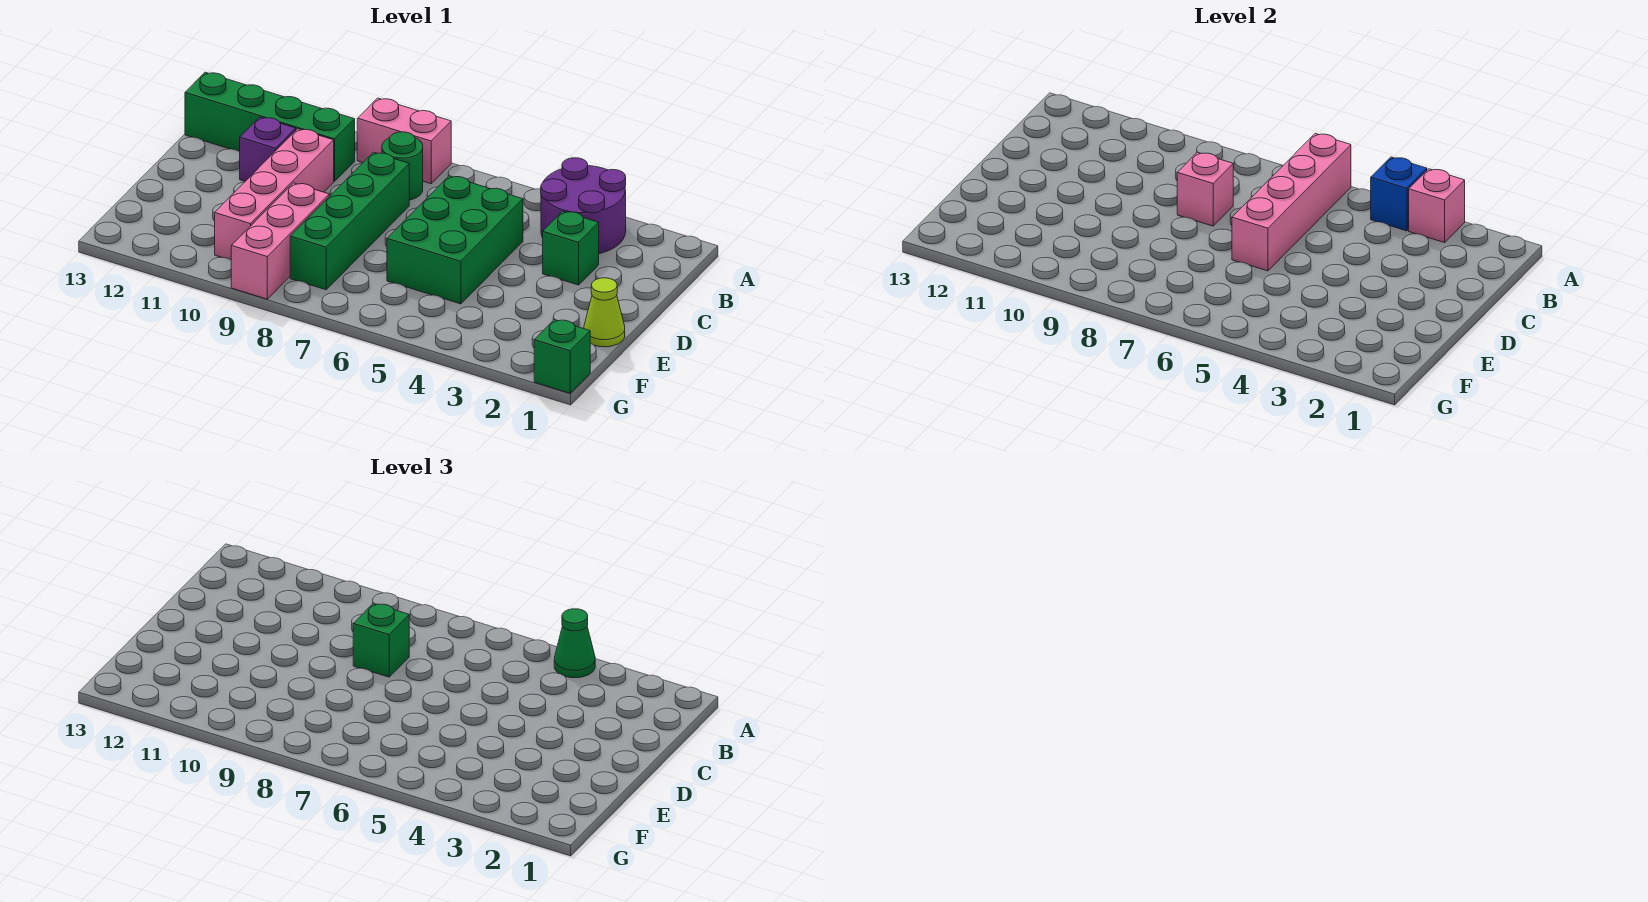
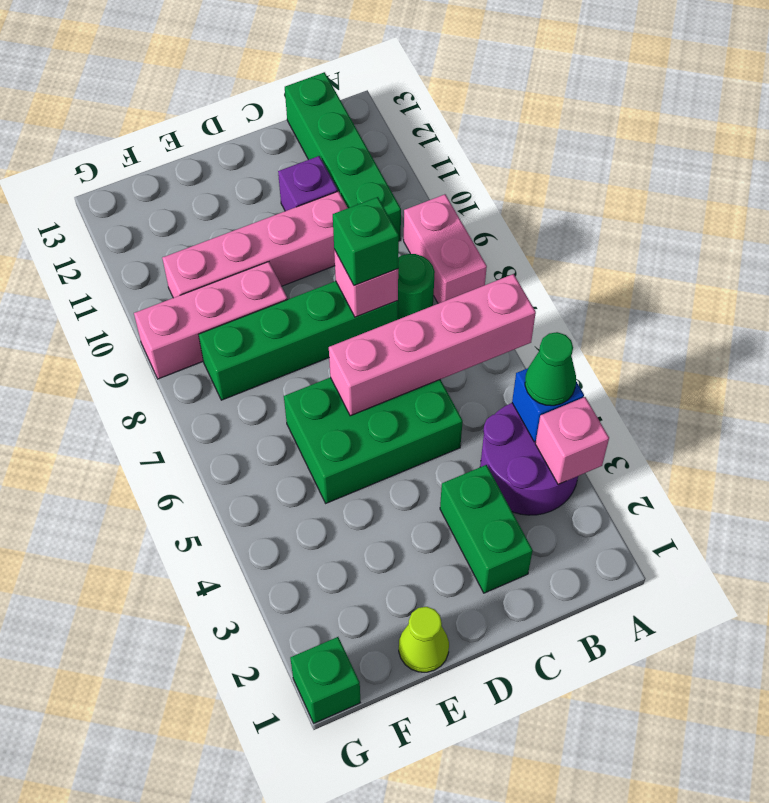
green 1x1 brick [543,211,599,285] -> green 1x2 brick [440,465,533,593]

